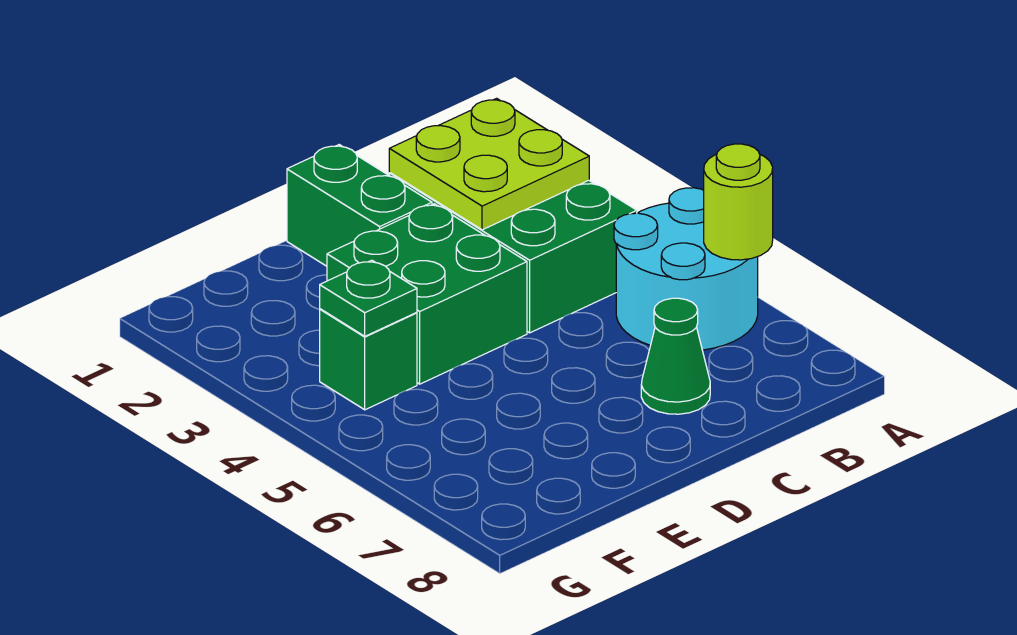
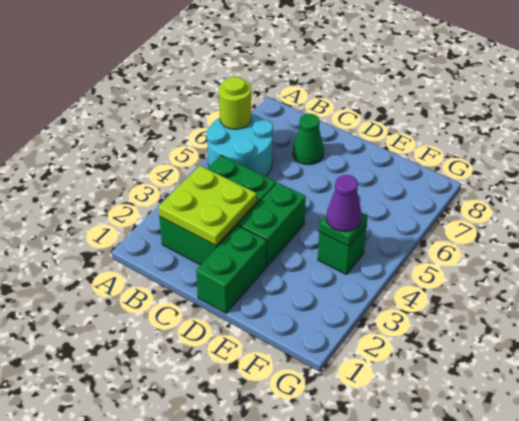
green 2x2 brick [327,204,527,384] -> green 1x2 brick [239,183,306,266]
none -> purple 1x1 cone [327,175,362,232]

